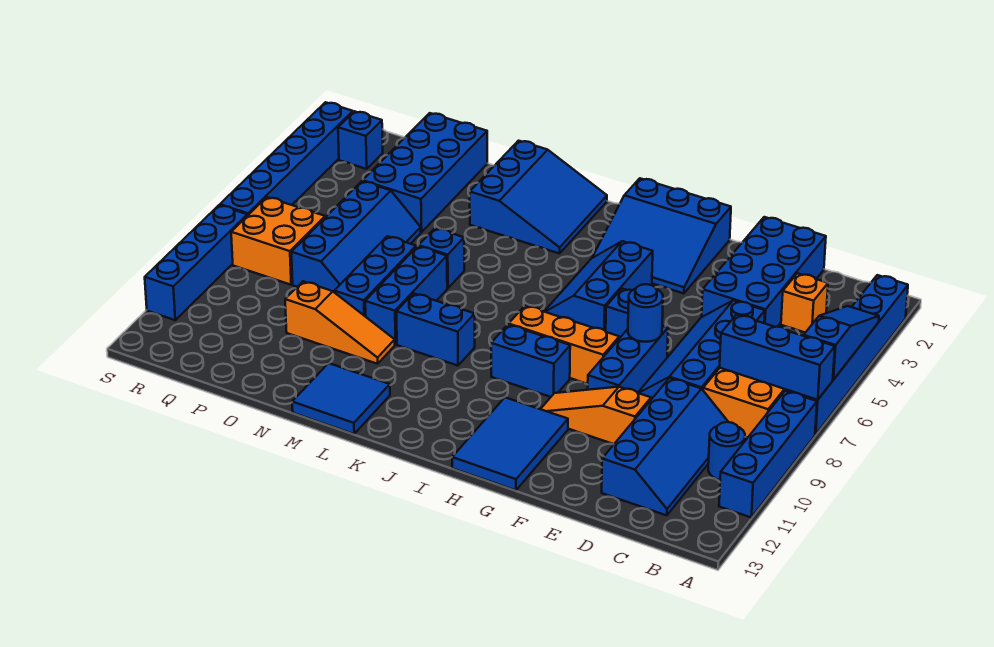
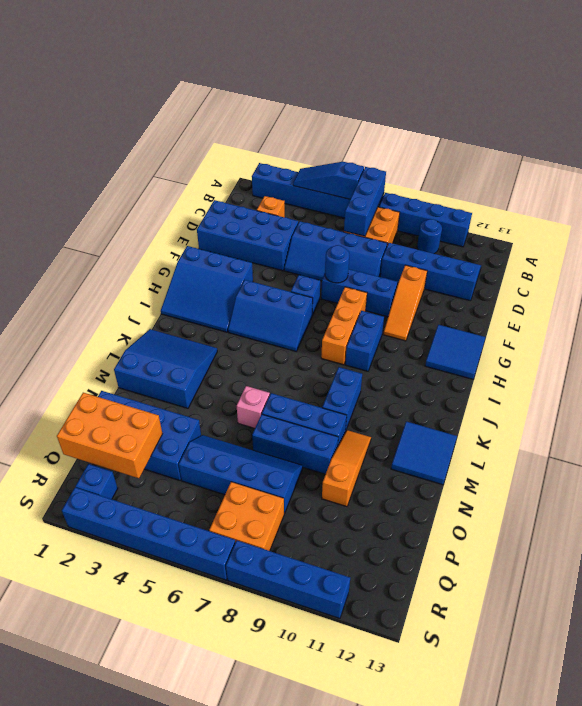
blue 3x3 slope [592,178,731,294] -> blue 3x3 slope turned to [161,246,253,332]
blue 2x3 tile [452,397,568,490] -> blue 2x2 tile [425,325,485,379]
blue 1x1 brick [418,228,464,288] -> pink 1x1 brick [237,386,270,428]
none -> orange 2x3 brick [57,393,162,478]

